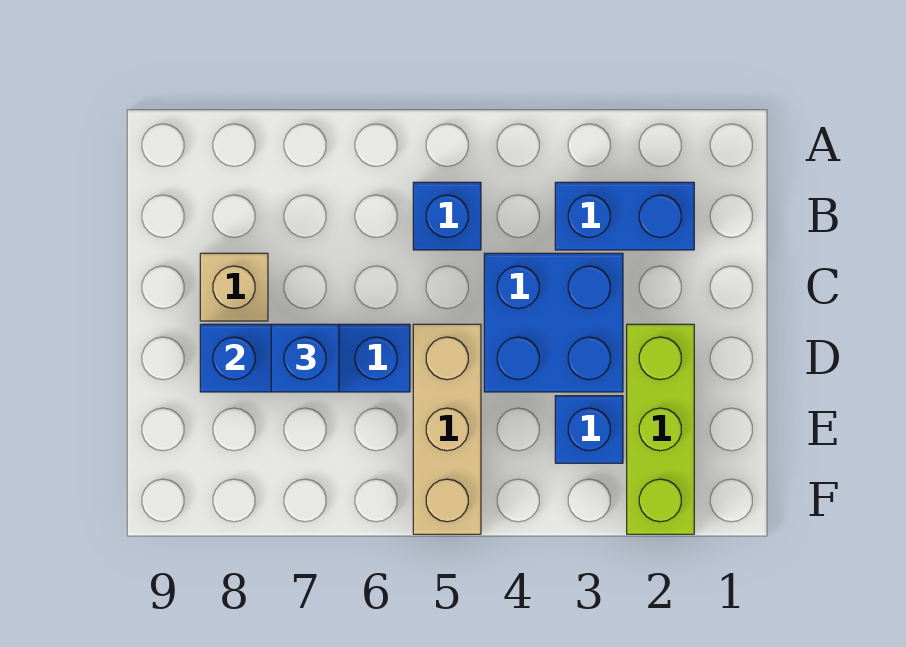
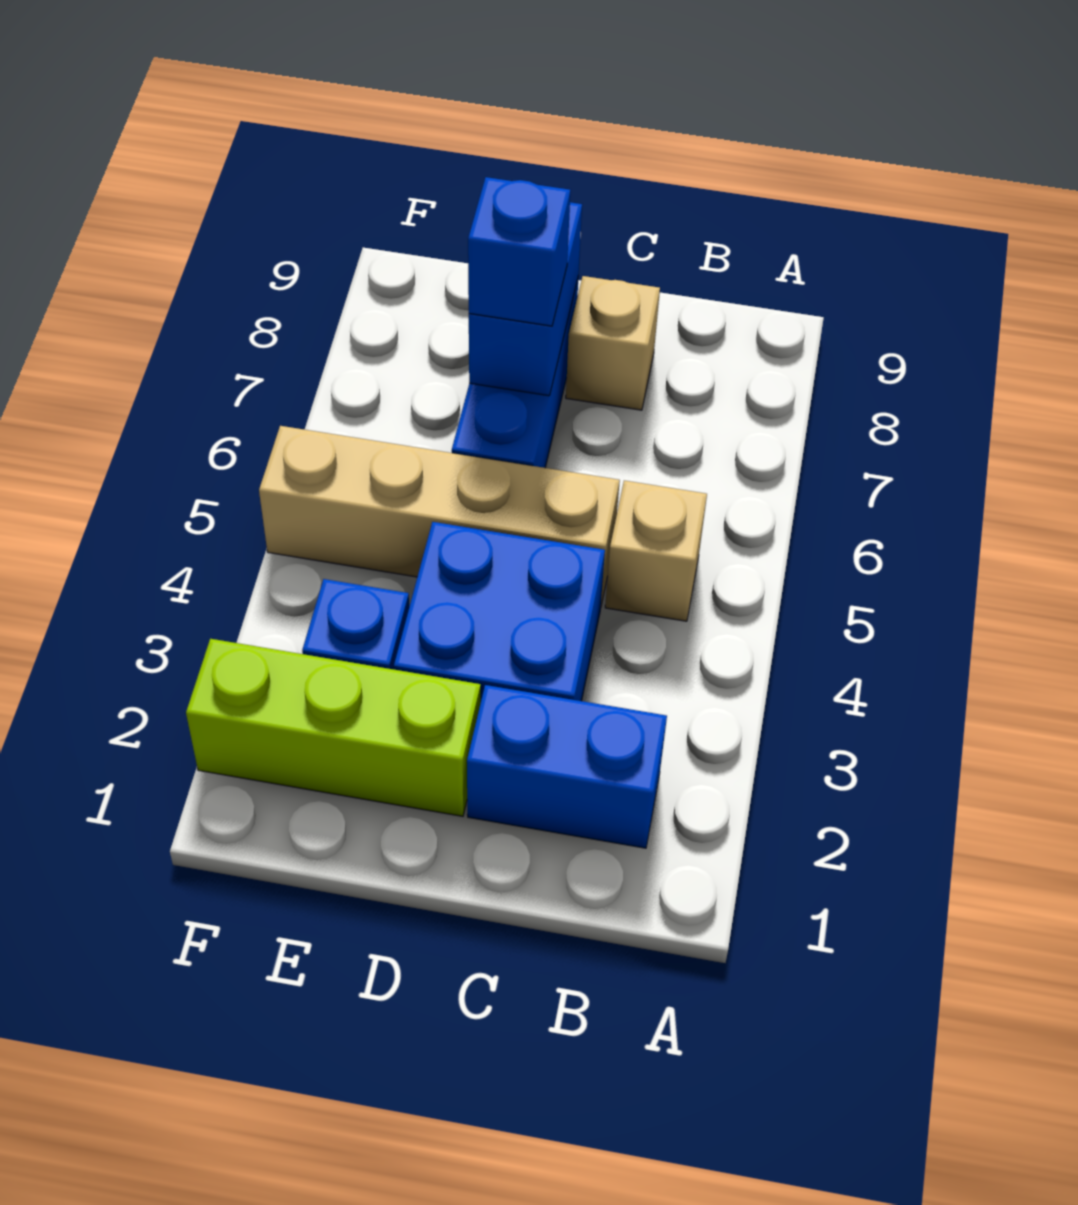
blue 1x2 brick [555,182,694,250] -> blue 1x2 brick turned to [467,685,667,848]
blue 1x1 brick [413,182,481,250] -> tan 1x1 brick [605,481,707,621]
tan 1x3 brick [413,324,481,534] -> tan 1x4 brick [259,426,620,605]

